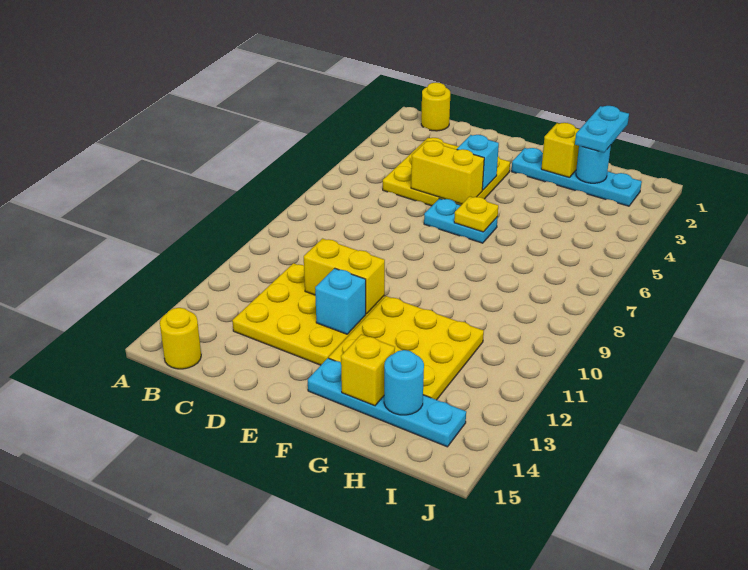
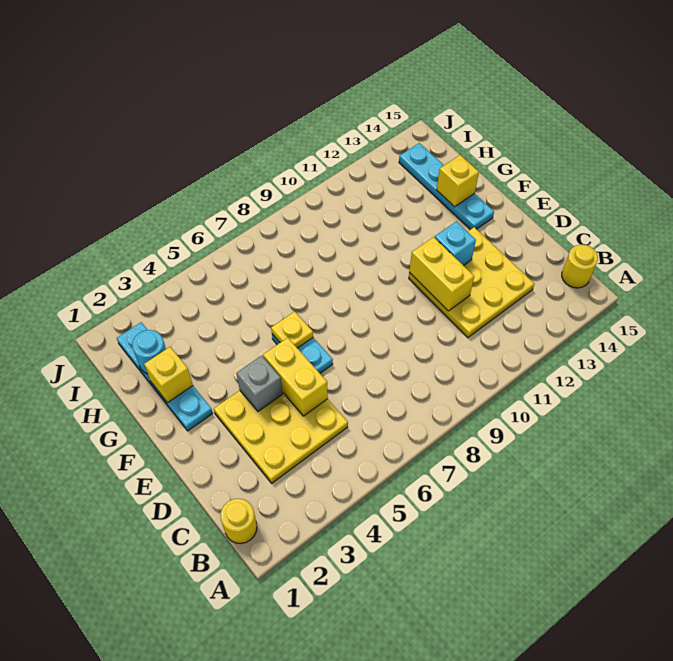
cyan 1x1 brick [457,135,499,190] -> grey 1x1 brick [236,356,282,411]
yellow 3x3 plate [329,296,484,400] -> none
cyan 1x2 plate [575,106,629,153] -> none
cyan 1x1 round brick [384,350,424,415] -> none

